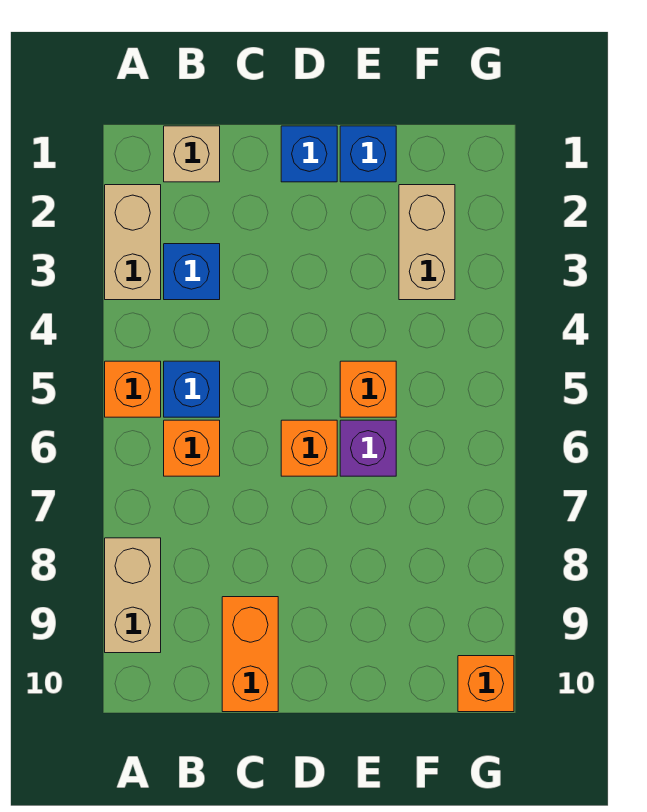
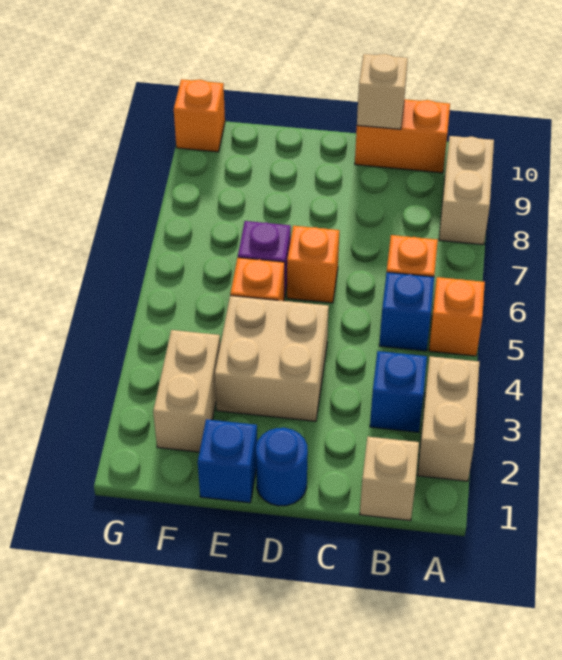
orange 1x2 brick [222,597,278,712] -> orange 1x2 brick turned to [355,99,450,173]
none -> tan 1x1 brick [357,54,408,129]
blue 1x1 brick [281,126,337,182] -> blue 1x1 round brick [256,428,308,506]
none -> tan 2x2 brick [215,296,329,421]

